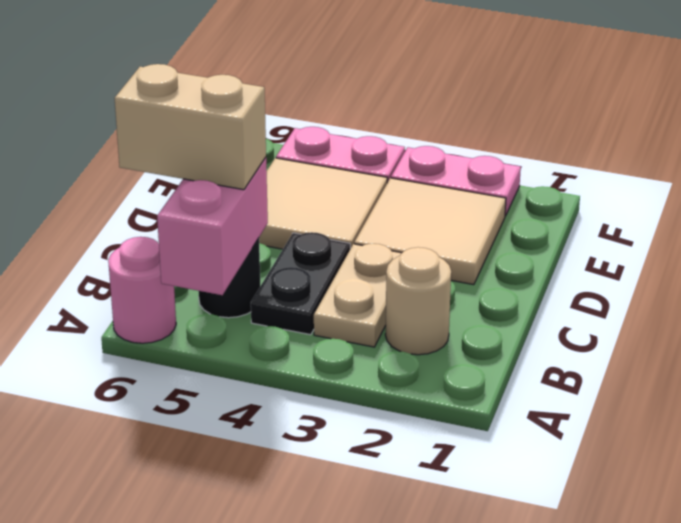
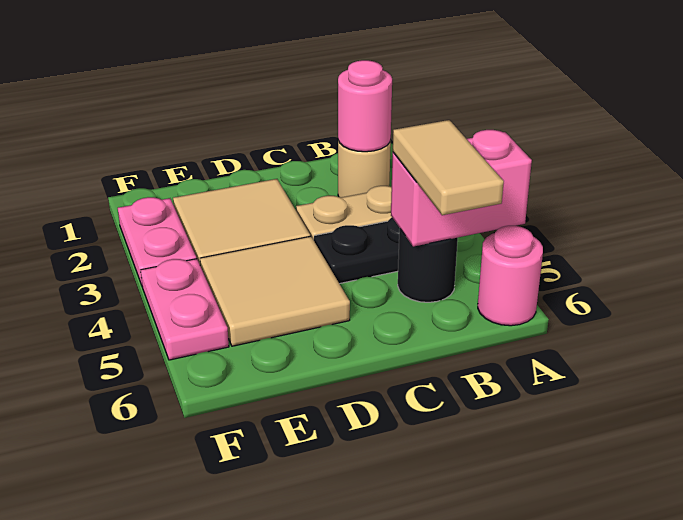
none -> pink 1x1 round brick [338,60,392,152]
tan 1x2 brick [115,64,266,190] -> tan 1x2 tile [393,120,504,215]

